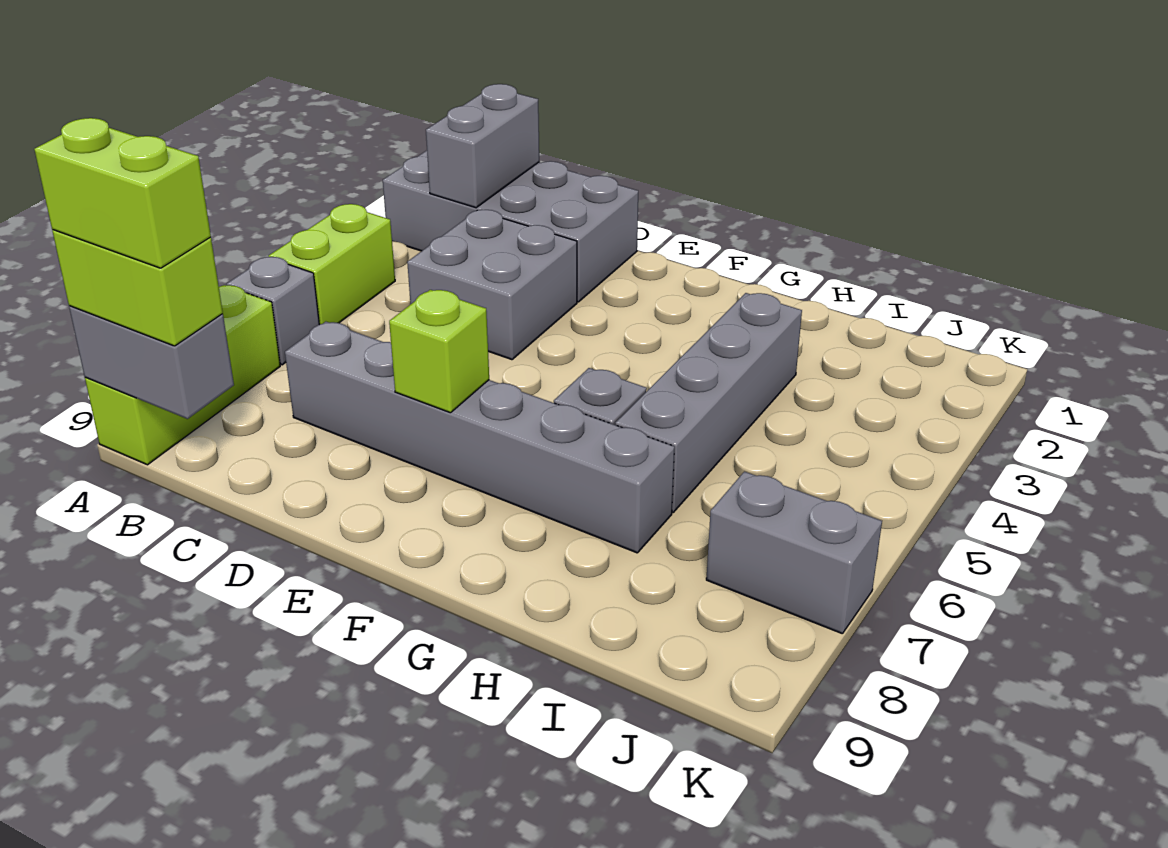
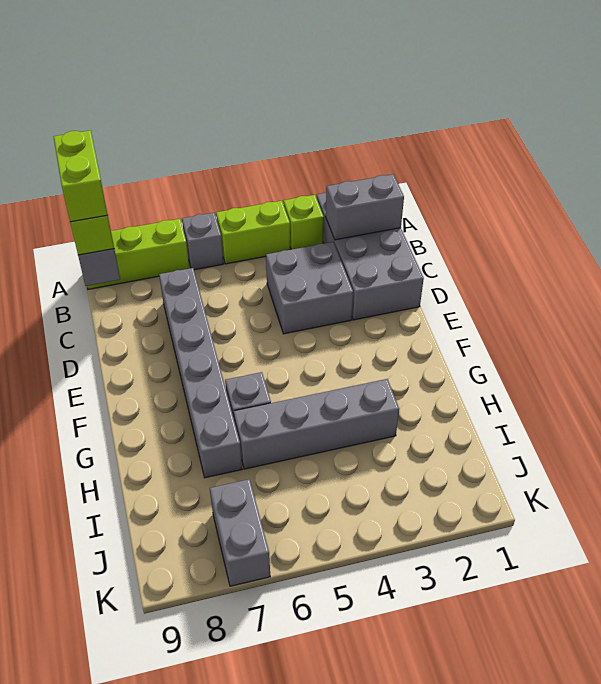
lime 1x1 brick [389,290,489,413] -> lime 1x1 brick moved to [283,195,324,250]

